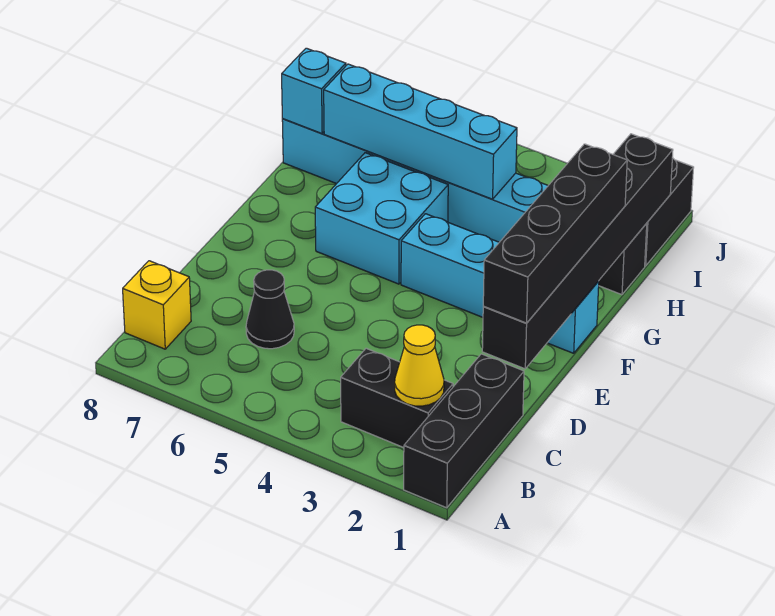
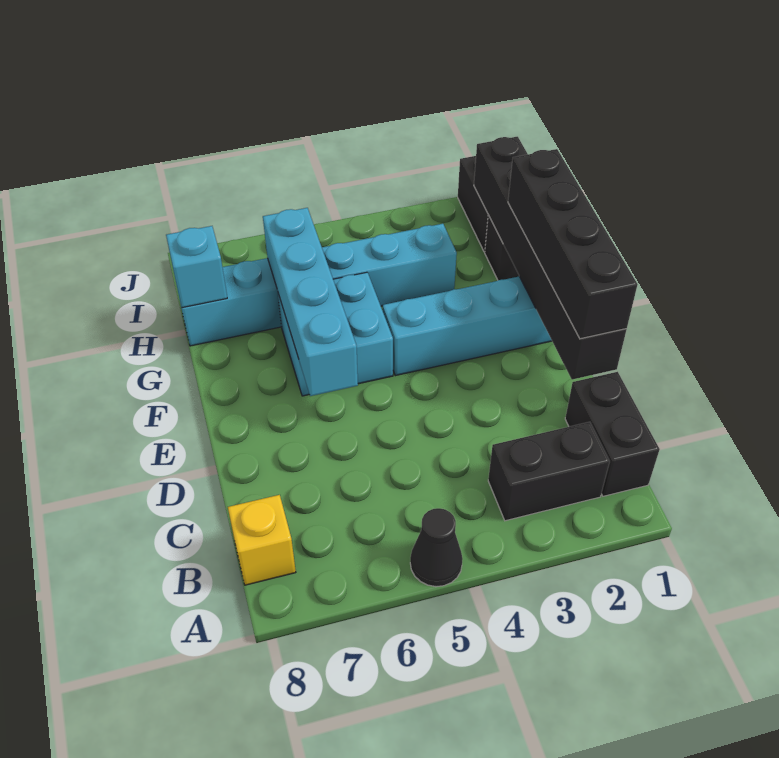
black 1x3 brick [404,354,524,508] -> black 1x2 brick [565,372,660,496]
yellow 1x1 cone [395,325,444,406] -> none
black 1x1 cone [246,270,294,349] -> black 1x1 cone moved to [410,508,463,587]
cyan 1x4 brick [324,64,517,199] -> cyan 1x4 brick turned to [263,208,358,396]

